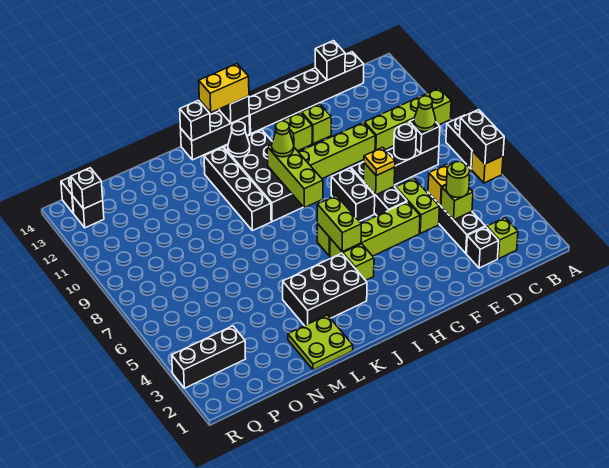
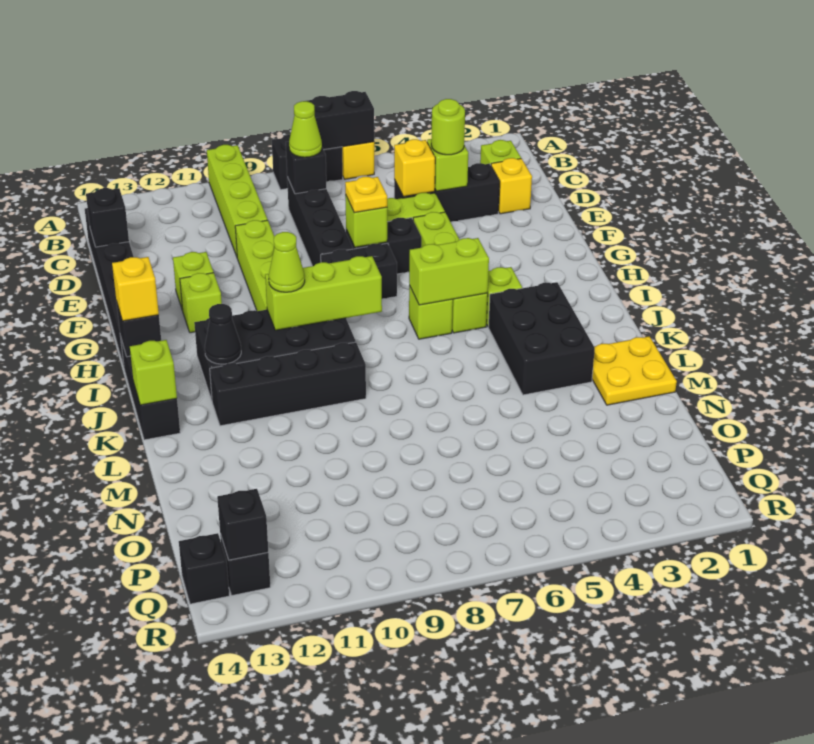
black 1x1 brick [466,227,499,268] -> yellow 1x1 brick [491,158,532,214]
black 1x1 round brick [394,124,416,160] -> none
yellow 1x2 brick [199,64,249,112] -> yellow 1x1 brick [112,257,159,321]
black 1x1 brick [180,100,210,141] -> lime 1x1 brick [130,340,177,405]
lime 2x2 plate [288,315,353,370] -> yellow 2x2 plate [592,336,677,405]
black 1x3 brick [172,326,246,388] -> none

